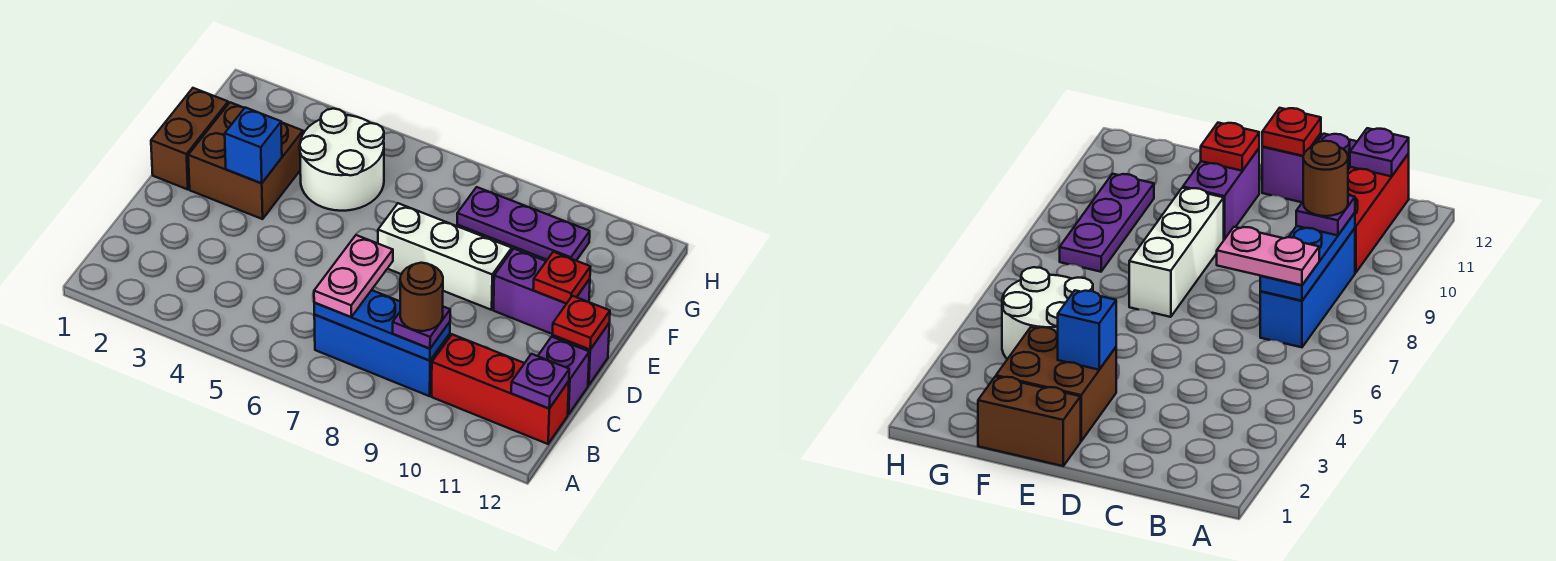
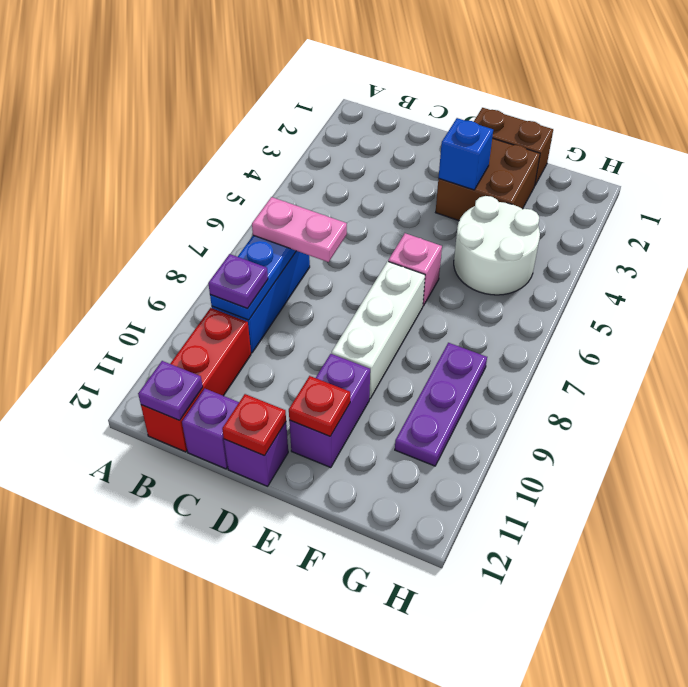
brown 1x1 round brick [400,263,443,331] -> none
none -> pink 1x1 brick [388,233,442,306]

